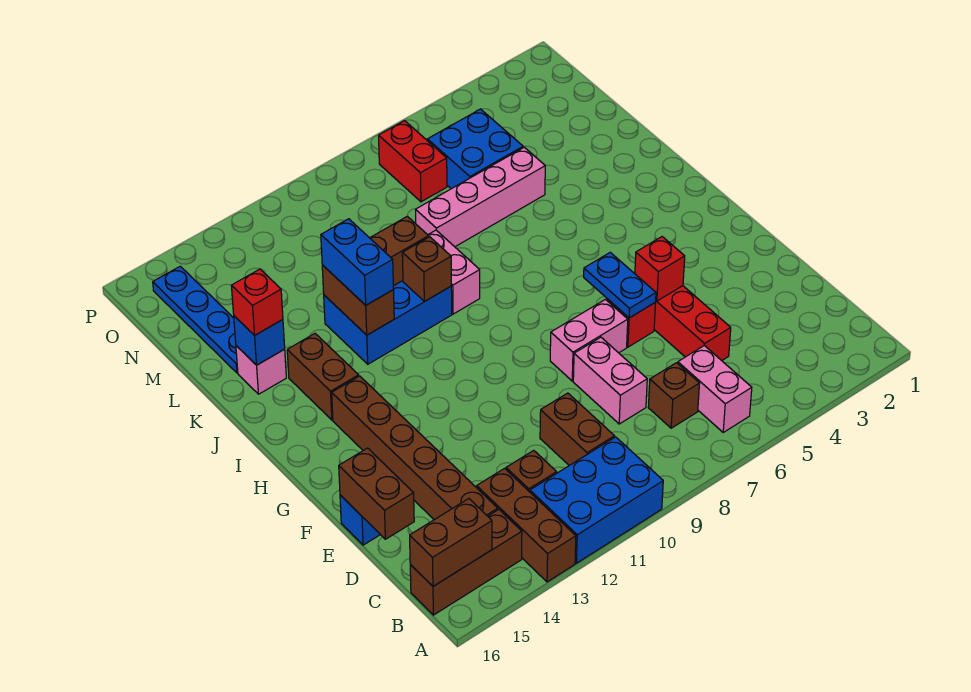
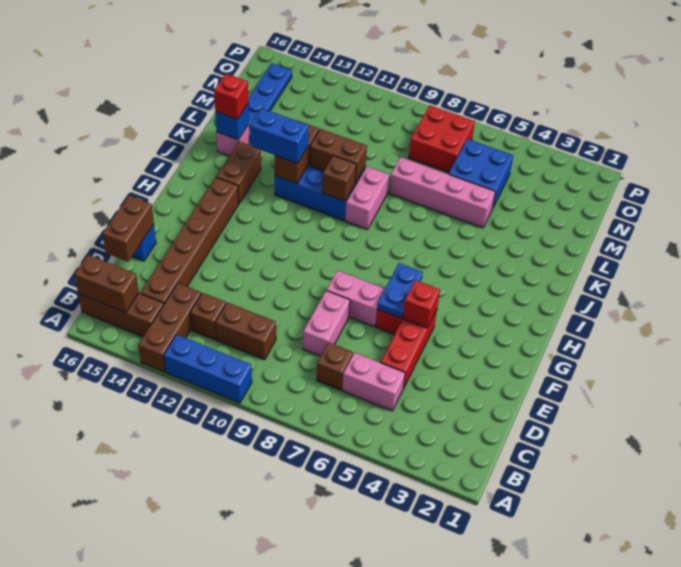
blue 2x3 brick [530,437,663,563] -> blue 1x3 brick [164,335,252,403]
pink 1x2 brick [678,346,752,432] -> pink 1x2 brick turned to [342,353,405,411]
brown 1x2 brick [540,393,615,465] -> brown 1x2 brick turned to [215,302,276,360]
blue 1x2 brick [321,219,393,305] -> blue 1x2 brick turned to [250,108,309,163]
red 1x2 brick [379,121,447,202] -> red 2x2 brick [409,105,475,173]

